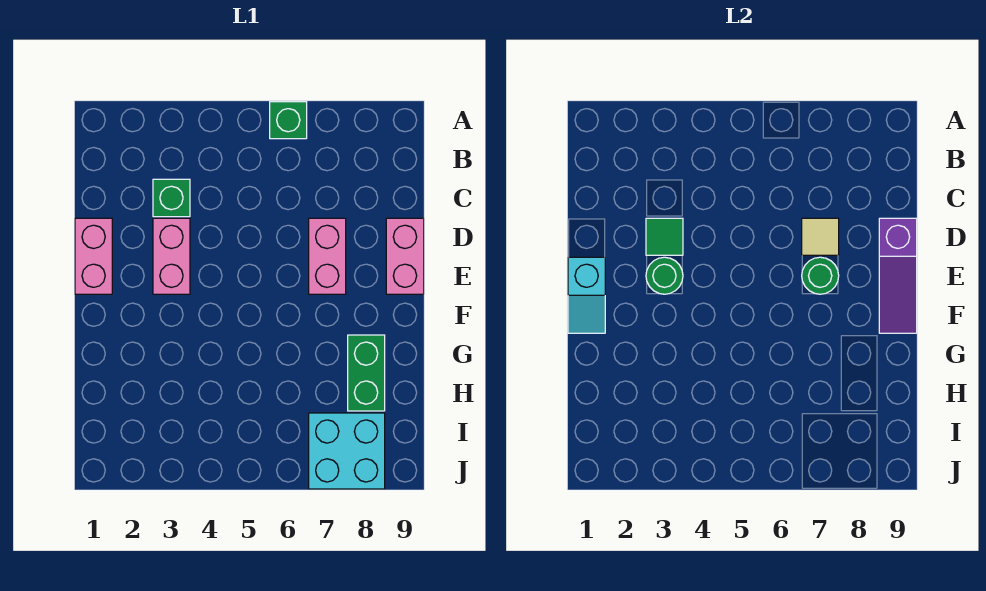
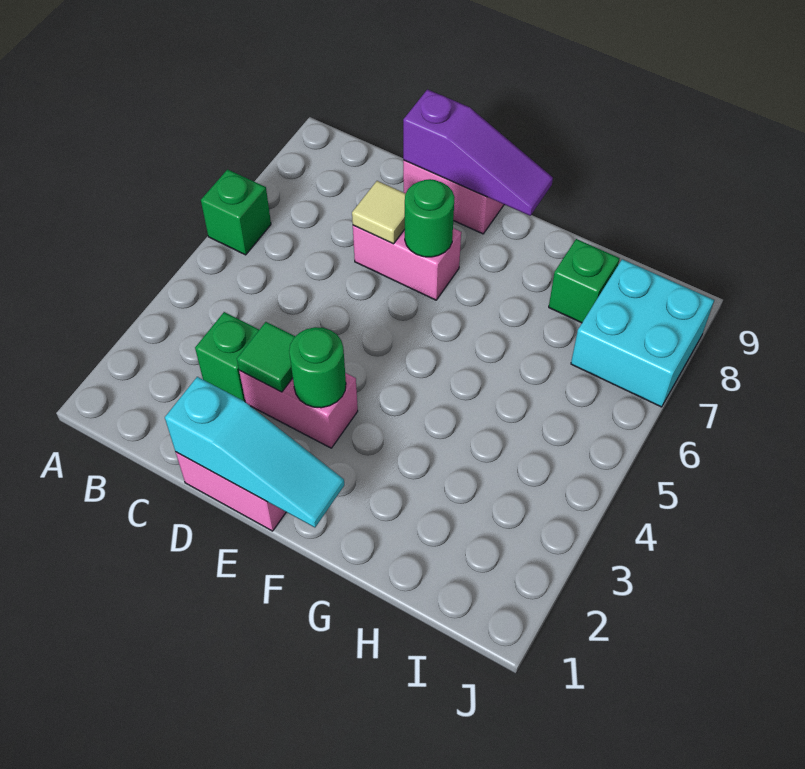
cyan 1x2 slope [568,257,605,333] -> cyan 1x3 slope [165,377,344,527]
green 1x2 brick [348,335,385,411] -> green 1x1 brick [549,239,620,323]

